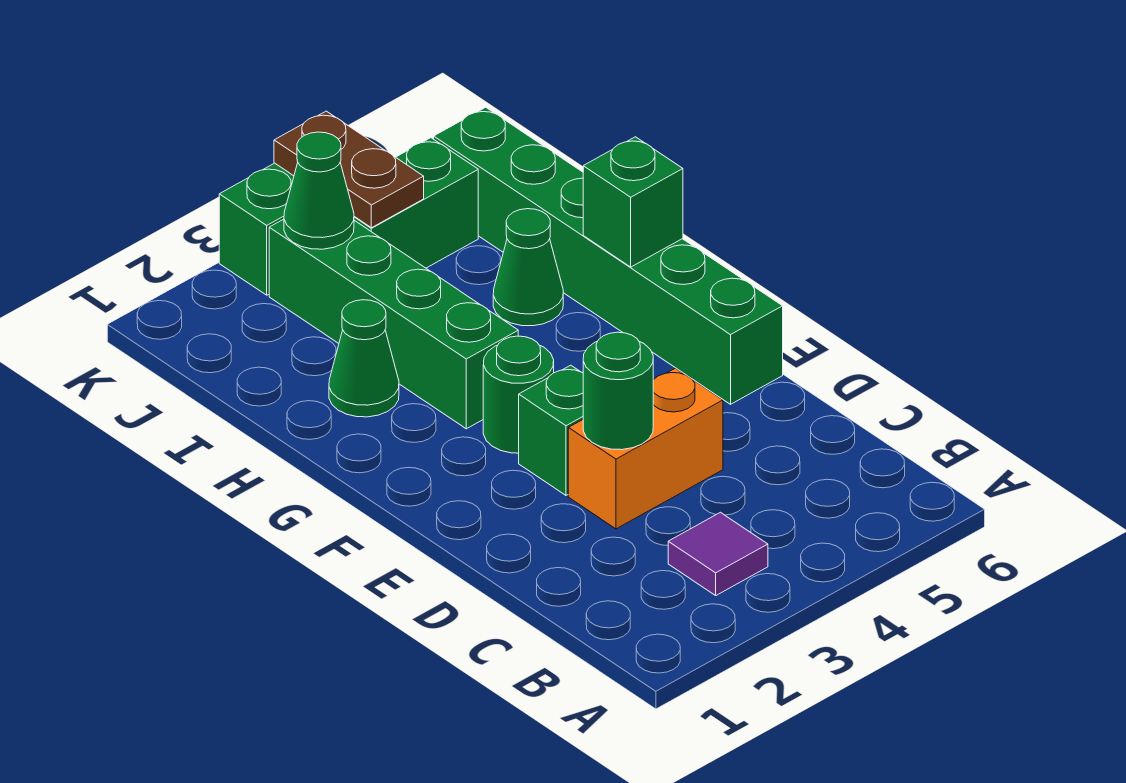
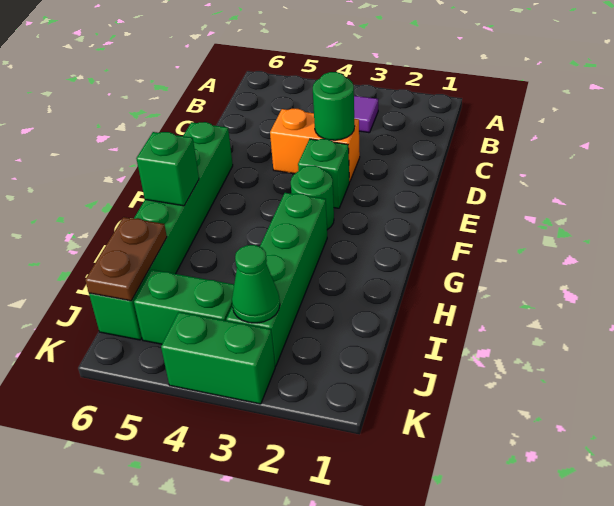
green 1x1 cone [329,300,399,417] -> none
green 1x1 cone [493,209,563,326] -> none
brown 1x2 plate [274,111,424,228] -> brown 1x2 plate moved to [85,217,167,301]

